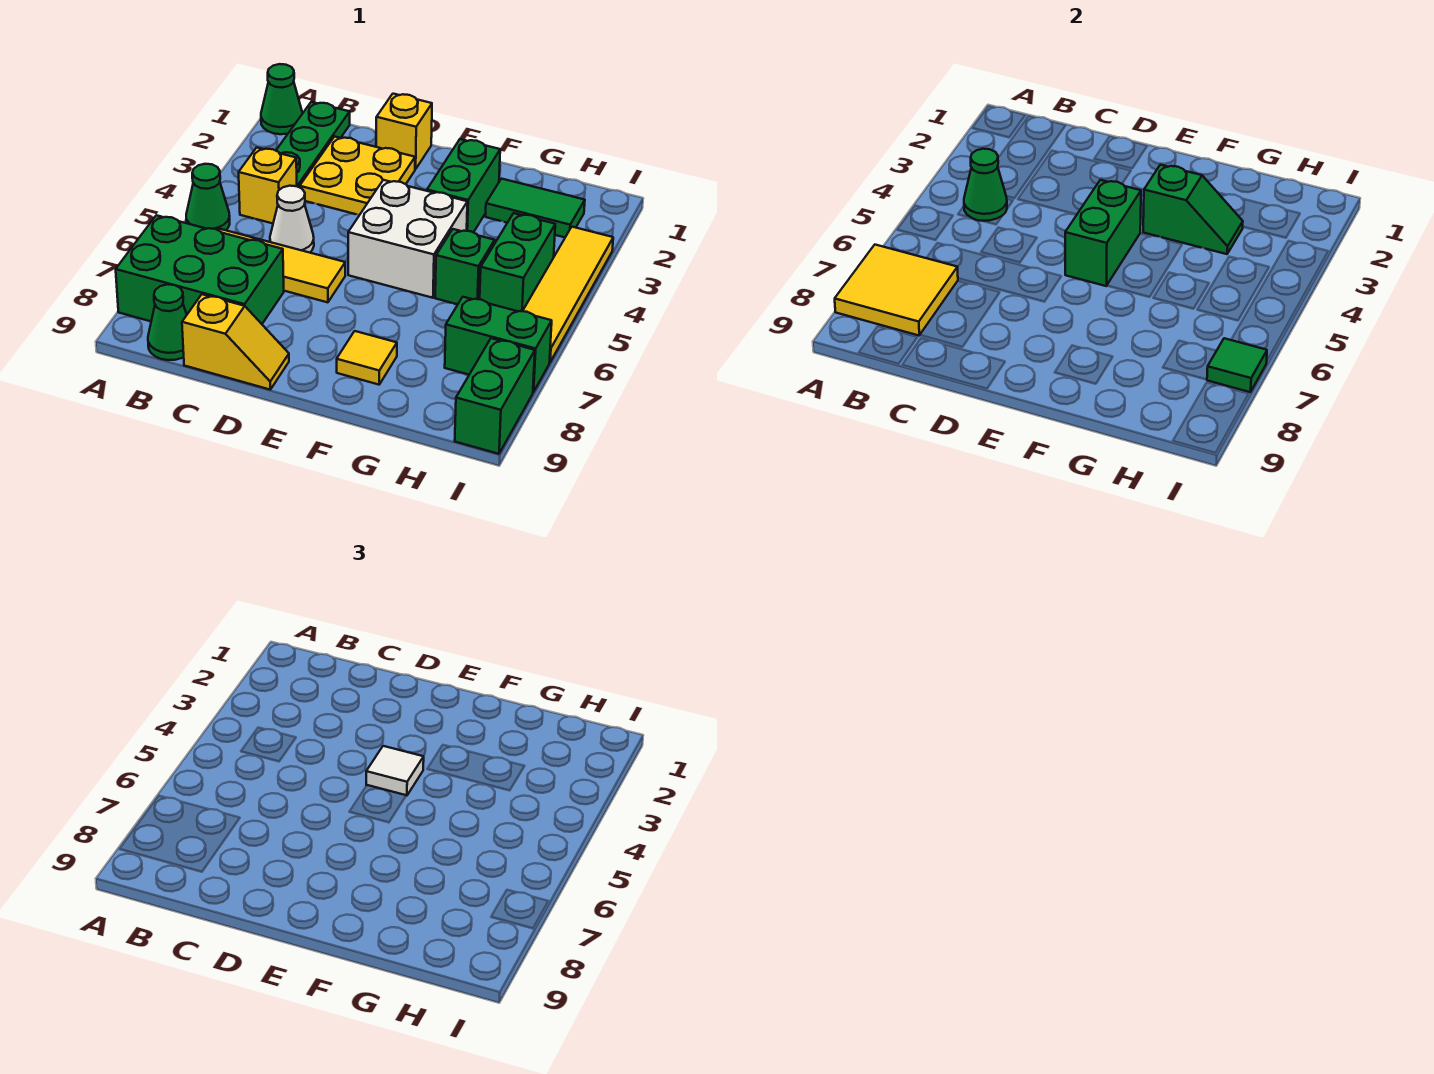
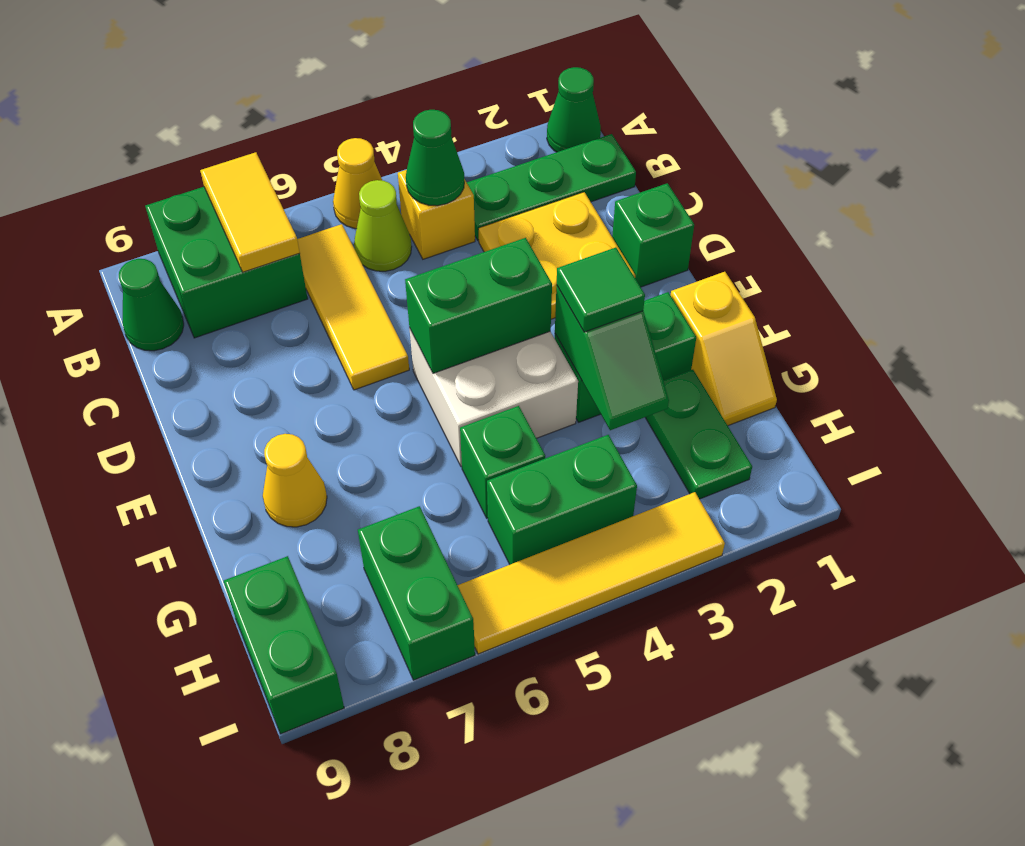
green 1x1 cone [186,164,230,230] -> yellow 1x1 cone [333,138,382,229]
green 2x3 brick [116,215,284,324] -> green 2x2 brick [145,187,308,338]
yellow 2x2 tile [835,245,958,335] -> yellow 1x2 tile [200,152,300,272]
none -> lime 1x1 cone [354,180,412,271]
white 1x1 cone [270,186,314,253] -> none
yellow 1x2 slope [182,294,289,389] -> yellow 1x2 slope moved to [671,272,777,426]
yellow 1x1 brick [376,94,432,169] -> green 1x1 brick [612,183,694,287]
white 1x1 tile [366,746,424,796] -> none
yellow 1x1 tile [337,331,397,385] -> yellow 1x1 cone [263,434,327,527]
green 1x2 tile [485,179,585,237] -> green 1x2 plate [645,370,752,499]
green 1x1 tile [1207,338,1267,392] -> green 1x1 tile moved to [557,247,645,332]
green 1x2 brick [455,338,535,454] -> green 1x2 brick turned to [224,556,344,734]

